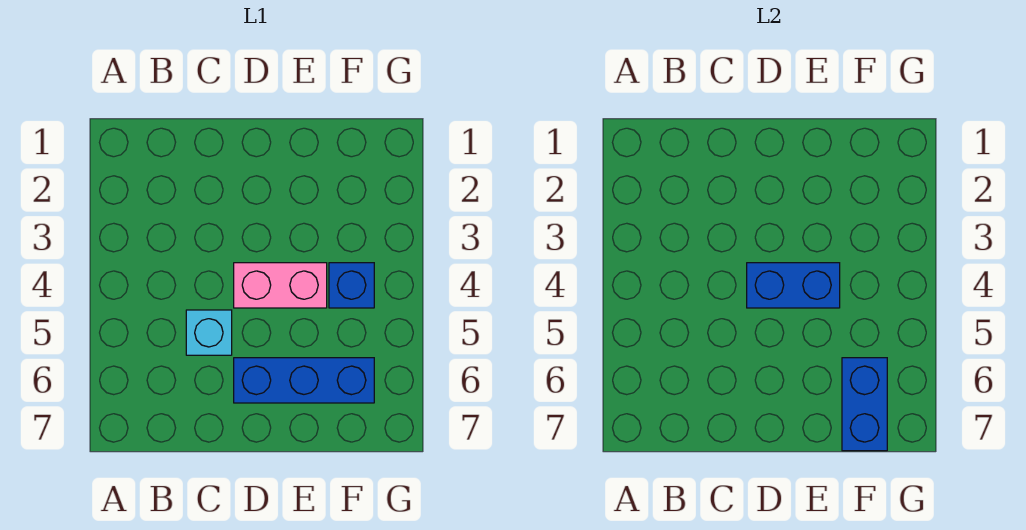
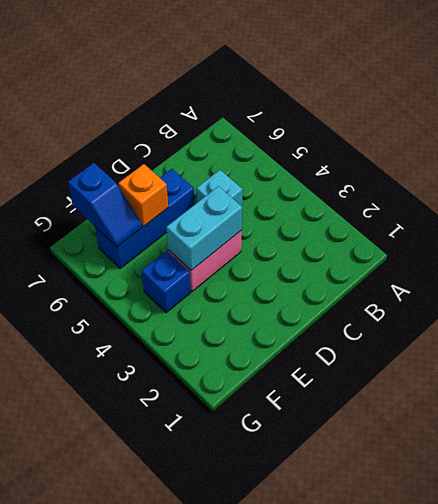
blue 1x2 brick [747,263,840,308] -> cyan 1x2 brick [166,186,242,270]
none -> orange 1x1 brick [118,164,168,226]
blue 1x2 brick [842,358,887,451] -> blue 1x2 slope [68,163,142,247]

